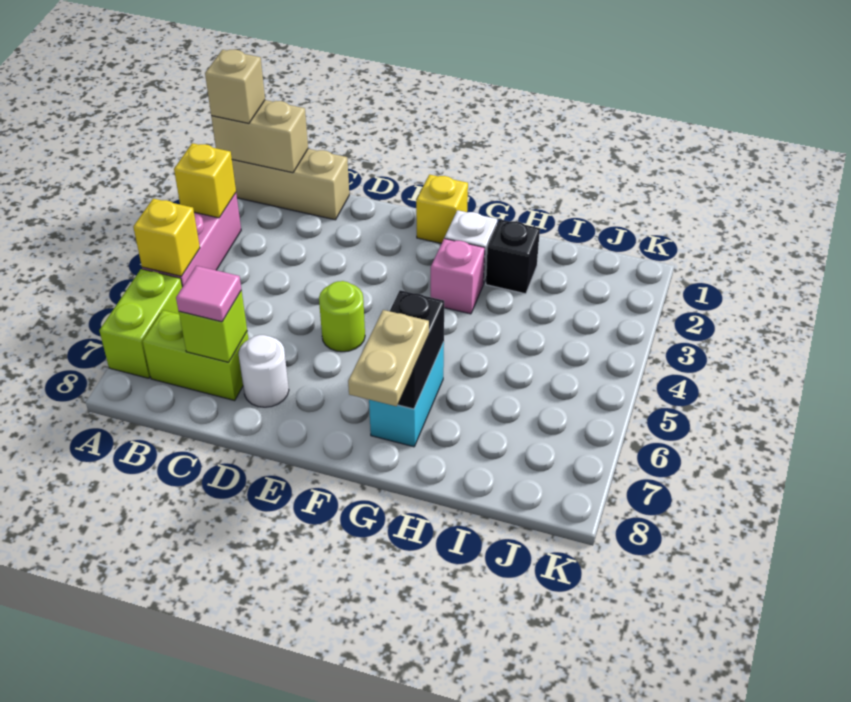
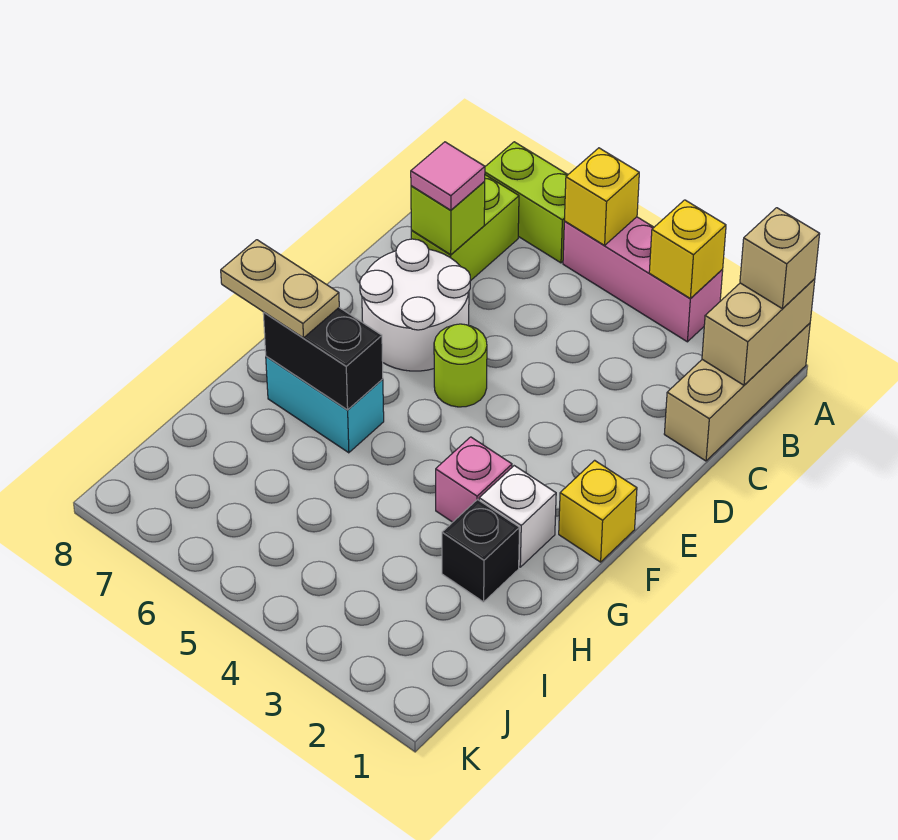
white 1x1 round brick [239,335,289,407] -> white 2x2 round brick [360,239,470,371]

